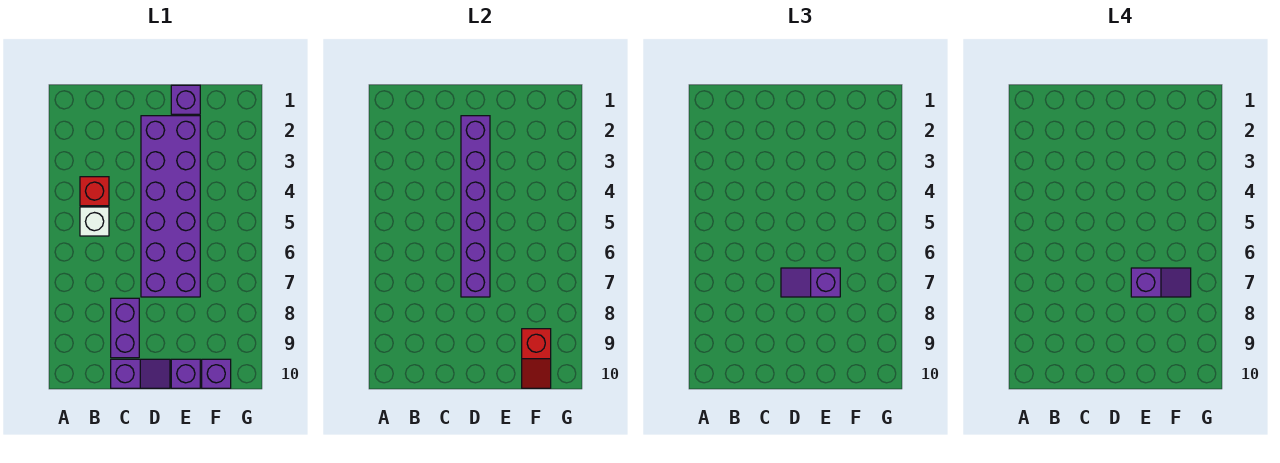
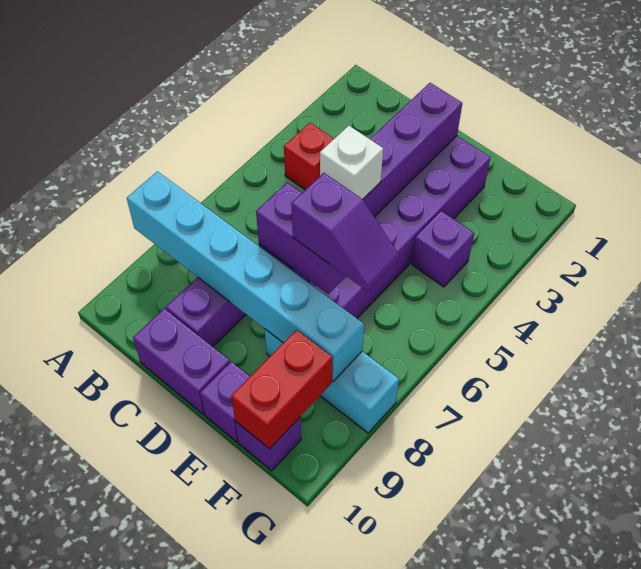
none -> cyan 1x6 brick [127,171,364,381]
white 1x1 brick [80,207,109,236] -> white 1x1 brick moved to [320,126,383,199]
purple 1x2 slope [111,359,170,388] -> purple 1x2 brick [133,308,230,414]
purple 1x2 slope [781,268,840,297] -> purple 1x2 brick [256,183,346,294]
purple 1x1 brick [171,85,200,114] -> purple 1x1 brick moved to [412,211,474,287]
none -> cyan 1x3 brick [265,329,399,433]
red 1x2 slope [522,329,551,388] -> red 1x2 brick [231,330,332,449]

